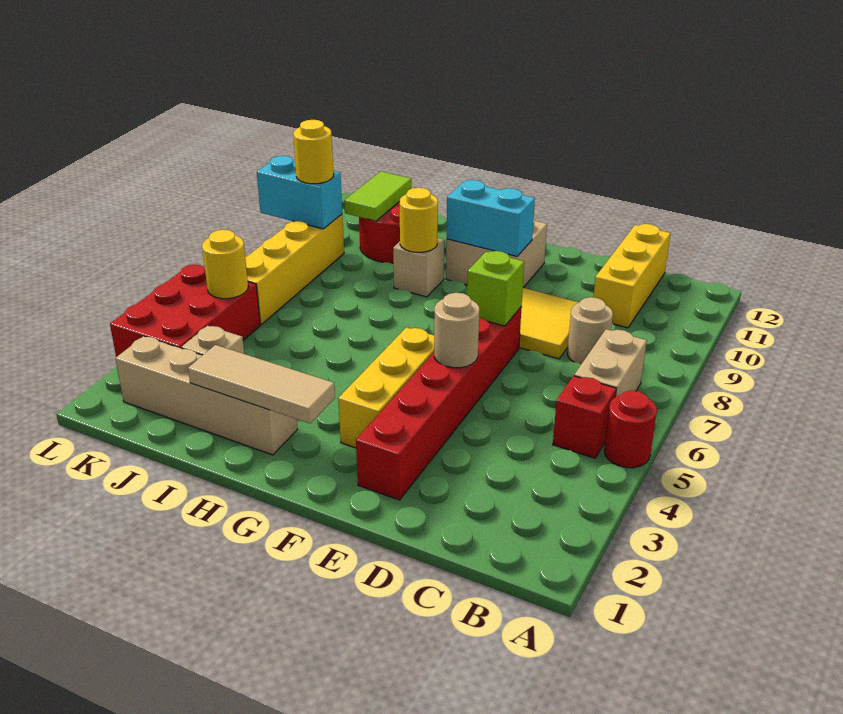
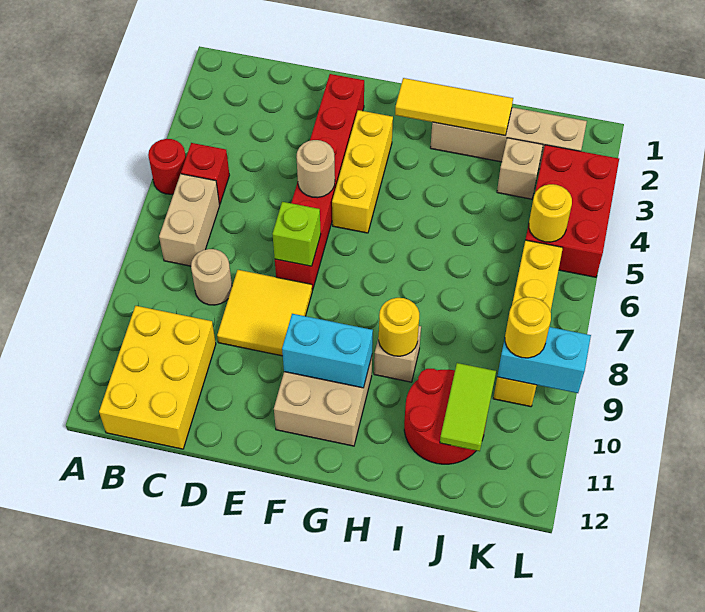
yellow 1x3 brick [593,224,670,328] -> yellow 2x3 brick [99,306,216,449]
tan 1x3 tile [188,345,335,423] -> yellow 1x3 tile [395,78,513,136]

